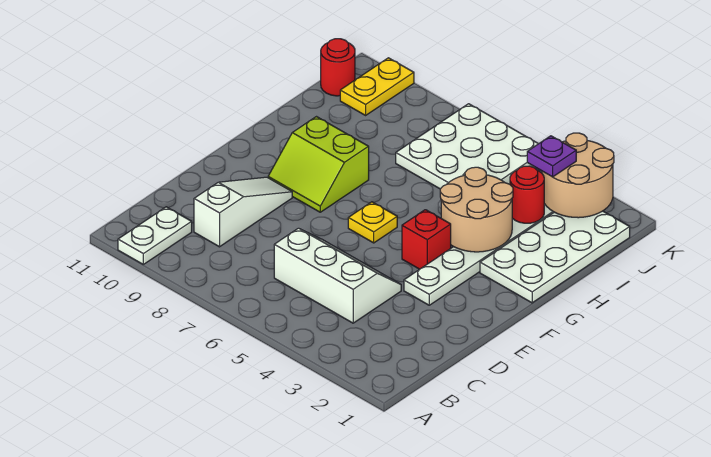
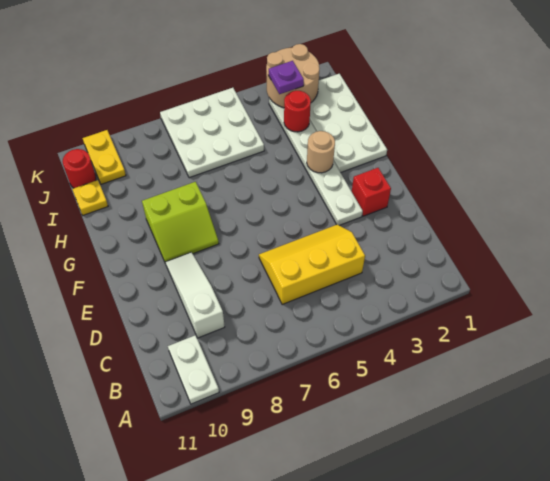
white 2x3 slope [274,228,401,323] -> yellow 2x3 slope [259,224,365,304]
red 1x1 brick [402,210,451,269] -> red 1x1 brick moved to [352,168,391,216]
yellow 1x1 plate [348,202,397,243] -> yellow 1x1 plate moved to [72,180,108,215]
tan 2x2 round brick [440,167,513,252] -> tan 1x1 round brick [307,131,335,173]

